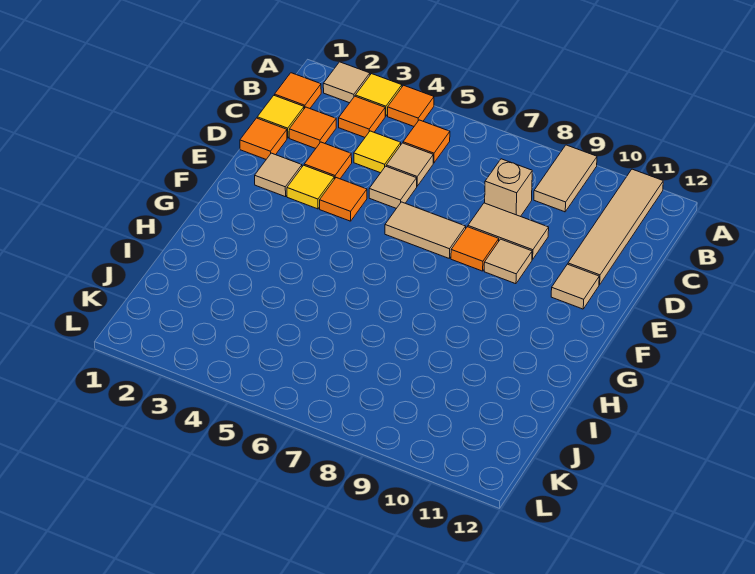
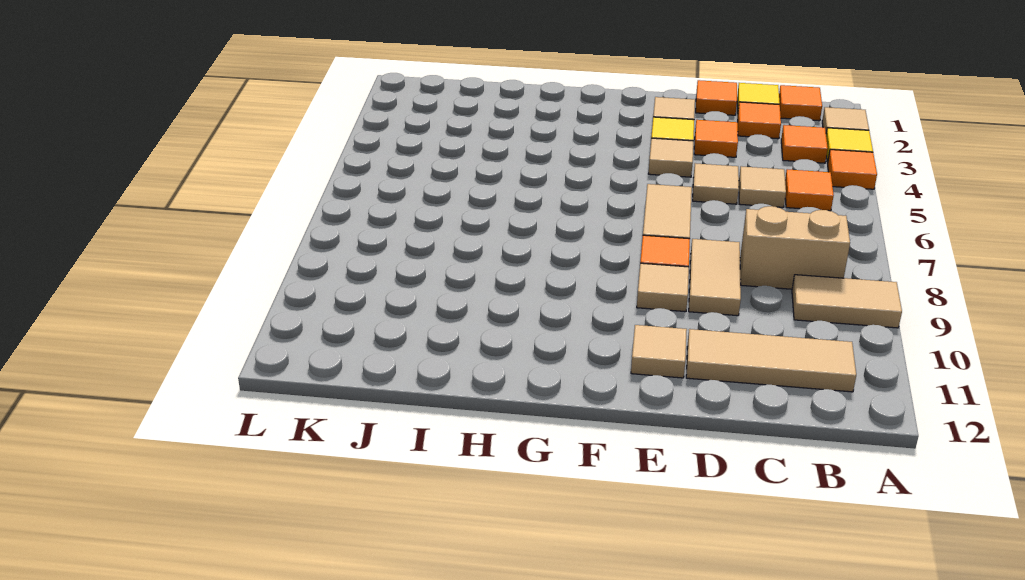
tan 1x4 tile [568,169,663,285] -> tan 1x3 tile [686,329,856,392]
yellow 1x1 tile [354,131,401,173] -> none
tan 1x1 brick [485,159,532,217] -> tan 1x2 brick [740,206,850,289]
orange 1x1 tile [320,178,367,221] -> tan 1x1 tile [649,138,693,177]

